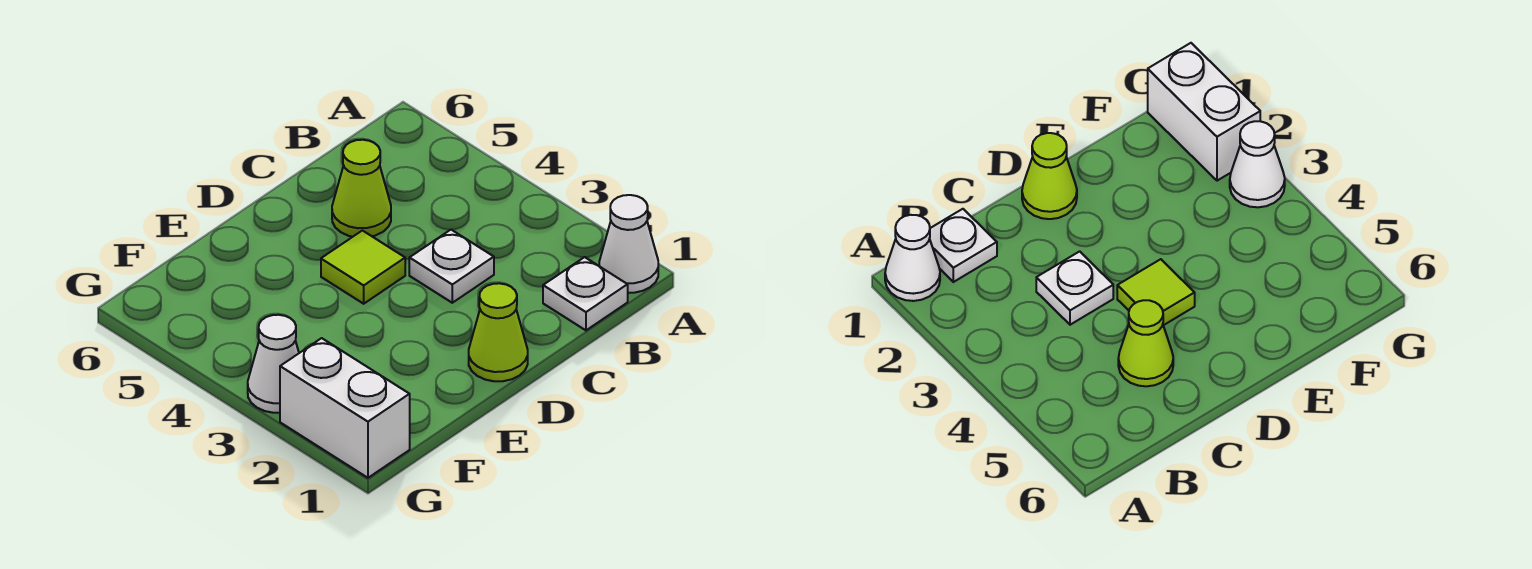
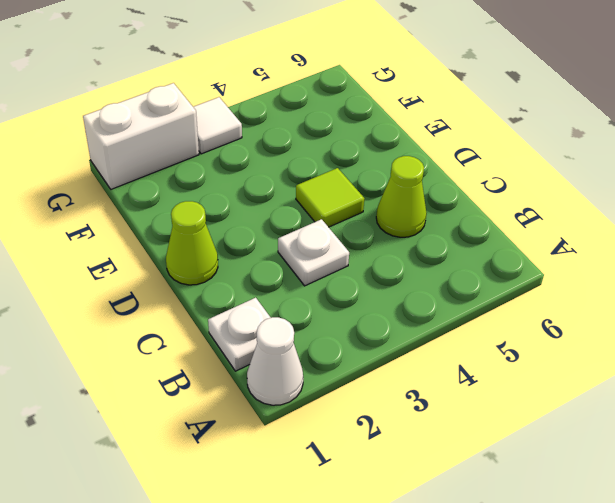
white 1x1 cone [248,315,299,413] -> white 1x1 tile [194,97,242,154]

